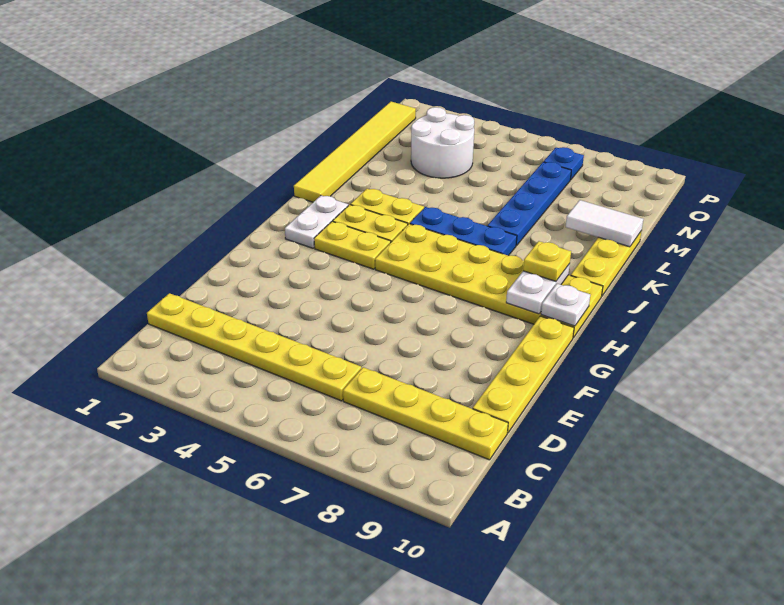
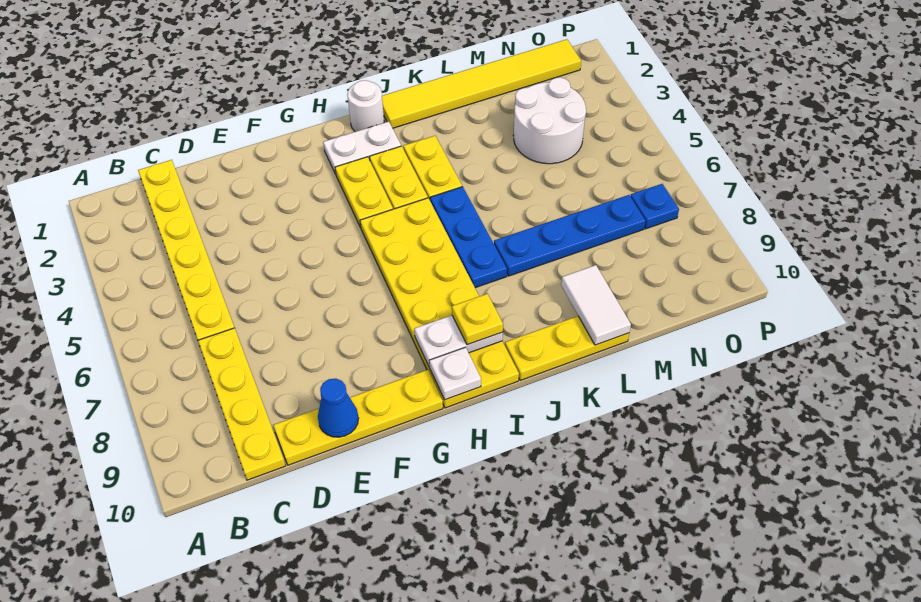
none -> blue 1x1 cone [318,379,359,437]
none -> white 1x1 round brick [347,80,384,132]

